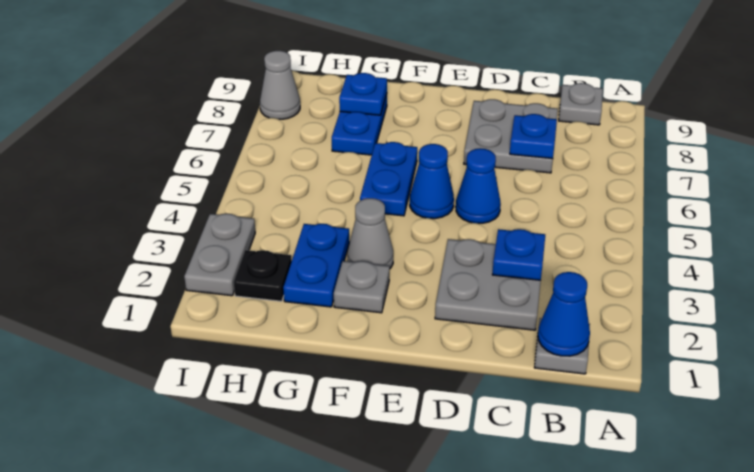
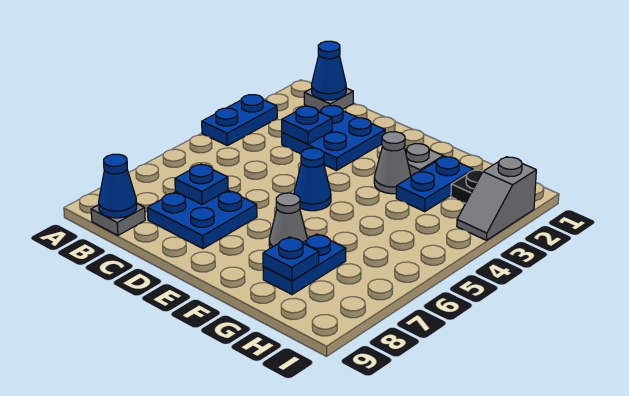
grey 2x2 plate [435,239,541,330] -> blue 2x2 plate [282,105,385,170]
grey 2x2 plate [464,99,558,173] -> blue 2x2 plate [147,190,257,249]
blue 1x1 cone [456,148,501,223] -> blue 1x1 cone moved to [99,154,137,218]
blue 1x2 plate [360,142,417,216] -> blue 1x2 plate moved to [202,95,277,146]
grey 1x2 plate [184,214,255,296] -> grey 1x2 slope [457,157,536,240]
grey 1x1 cone [260,51,300,119] -> grey 1x1 cone moved to [269,193,307,248]

